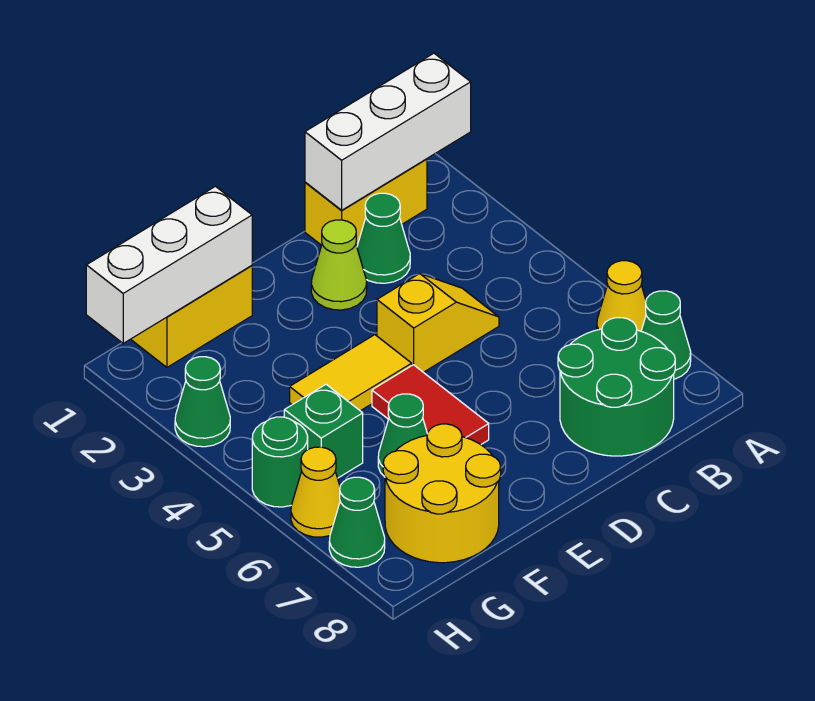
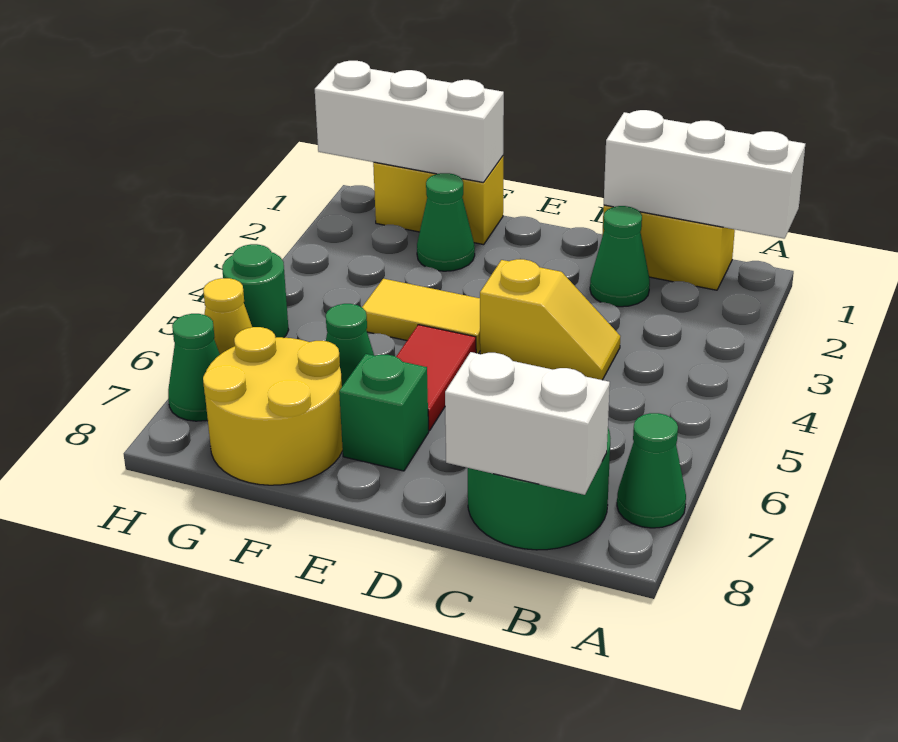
yellow 1x1 cone [597,261,646,331] -> none
none -> white 1x2 brick [445,352,610,495]
lime 1x1 cone [311,220,367,310] -> none
green 1x1 brick [284,385,363,478] -> green 1x1 brick moved to [339,354,429,471]
green 1x1 cone [175,357,230,447] -> green 1x1 cone moved to [417,173,475,271]

